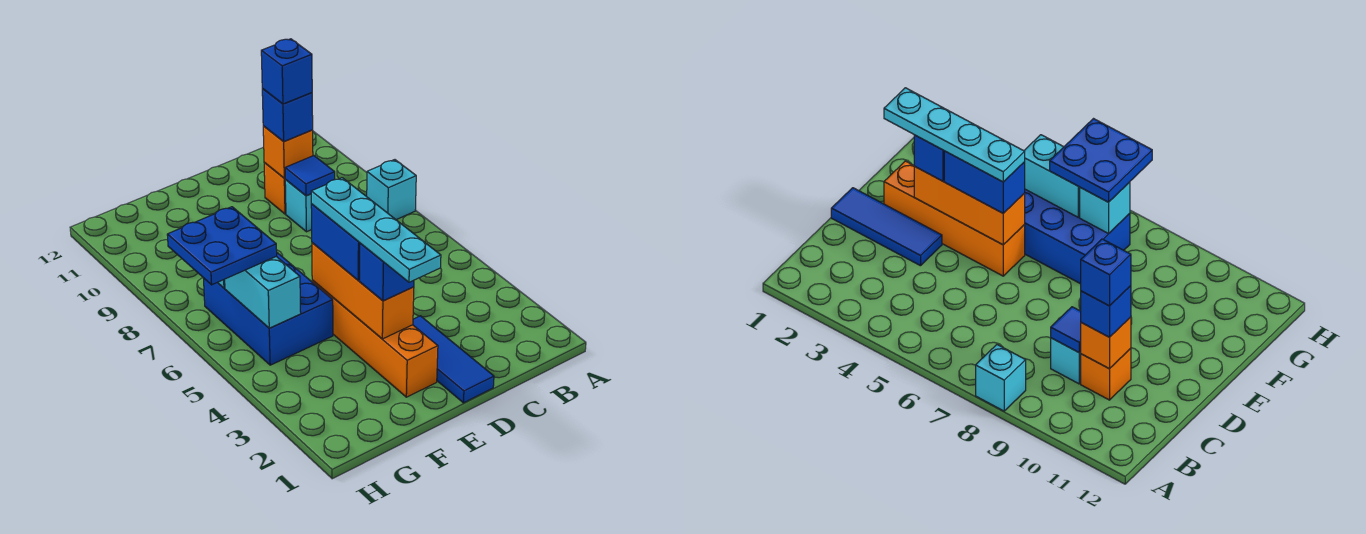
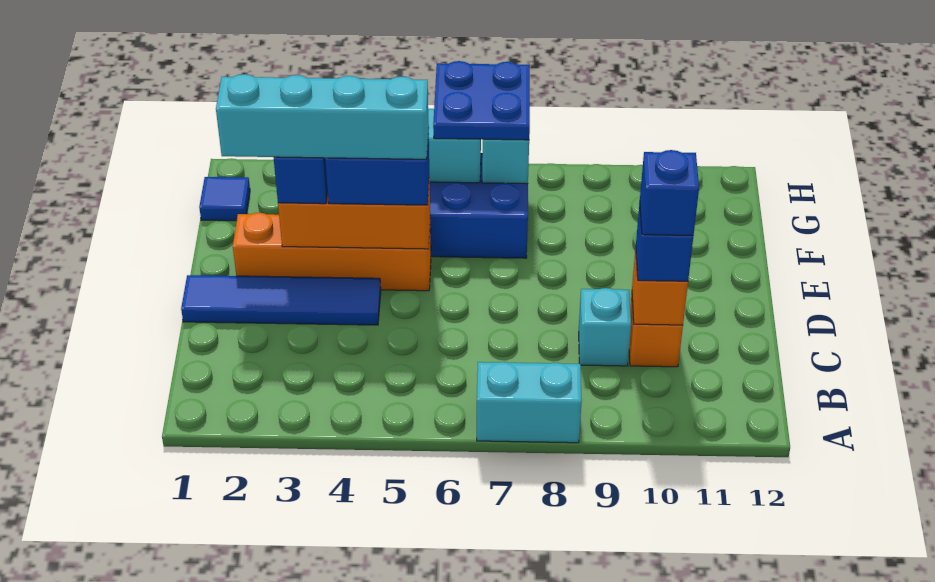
cyan 1x1 brick [367,160,416,220] -> cyan 1x2 brick [477,362,582,443]
blue 1x1 tile [285,156,335,196] -> blue 1x1 tile moved to [199,177,250,221]
blue 1x3 tile [413,316,494,403] -> blue 1x4 tile [181,275,381,325]
cyan 1x4 plate [311,178,441,282] -> cyan 1x4 brick [216,74,429,159]

